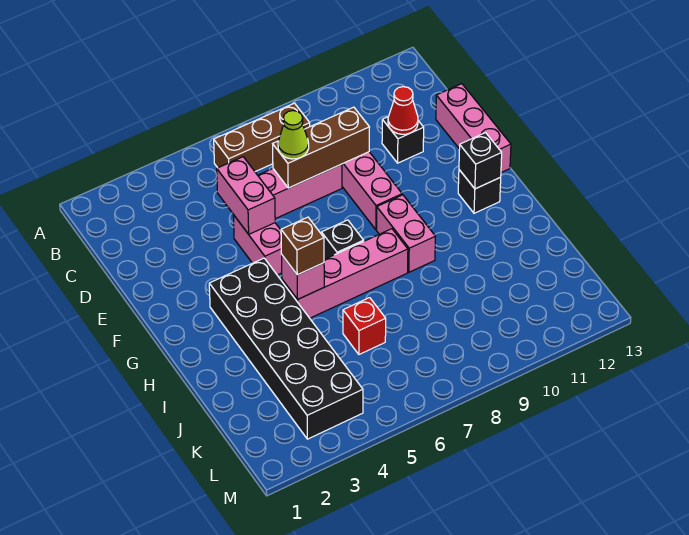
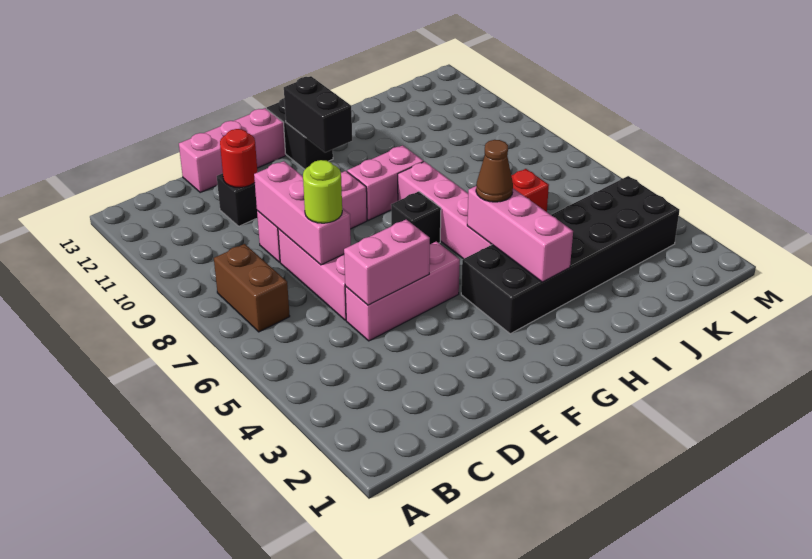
brown 1x3 brick [214,103,310,172] -> brown 1x2 brick [214,244,290,332]
brown 1x3 brick [273,107,369,188] -> pink 1x3 brick [254,161,351,265]
lime 1x1 cone [278,111,309,159] -> lime 1x1 round brick [303,160,342,223]
red 1x1 cone [388,87,418,134] -> red 1x1 round brick [220,129,258,188]
pink 1x2 brick [233,215,282,275] -> pink 1x3 brick [345,241,460,341]
black 1x1 brick [458,170,501,213] -> black 1x2 brick [267,98,333,169]
black 1x1 brick [459,133,502,189] -> black 1x2 brick [284,76,352,152]
pink 1x1 brick [282,255,324,299] -> pink 1x3 brick [467,186,573,282]
brown 1x1 brick [281,217,324,275] -> brown 1x1 cone [476,140,513,202]

